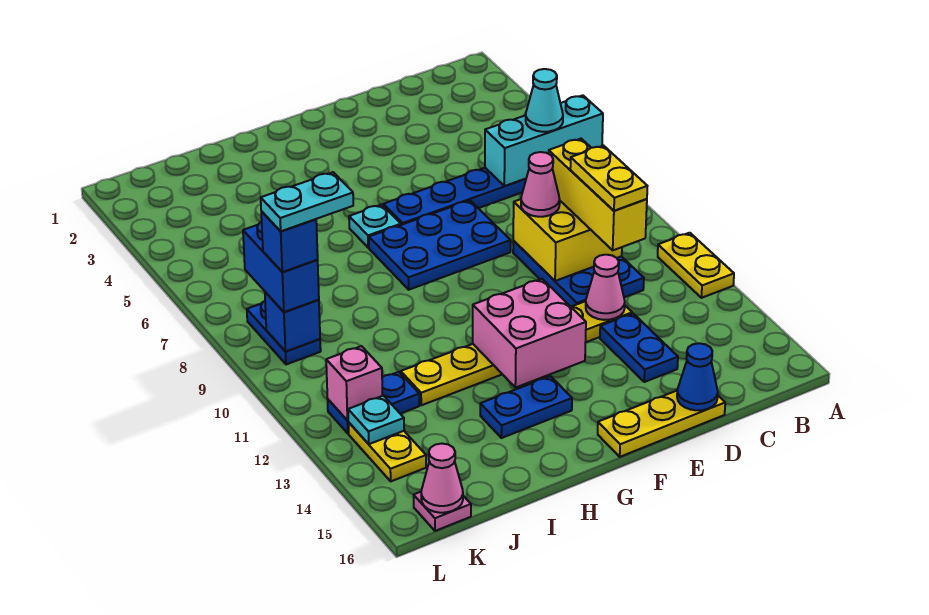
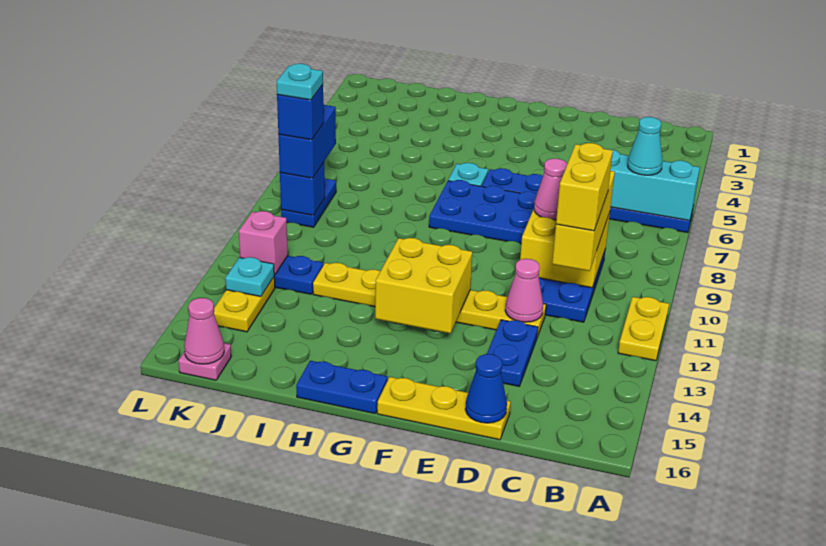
yellow 1x2 plate [570,146,647,211] -> yellow 1x2 brick [556,143,613,231]
pink 2x2 brick [473,279,586,388] -> yellow 2x2 brick [375,238,472,333]
blue 1x2 plate [480,376,572,438] -> blue 1x2 plate moved to [296,361,388,414]
cyan 1x2 plate [261,172,353,231] -> cyan 1x1 plate [276,64,323,100]

